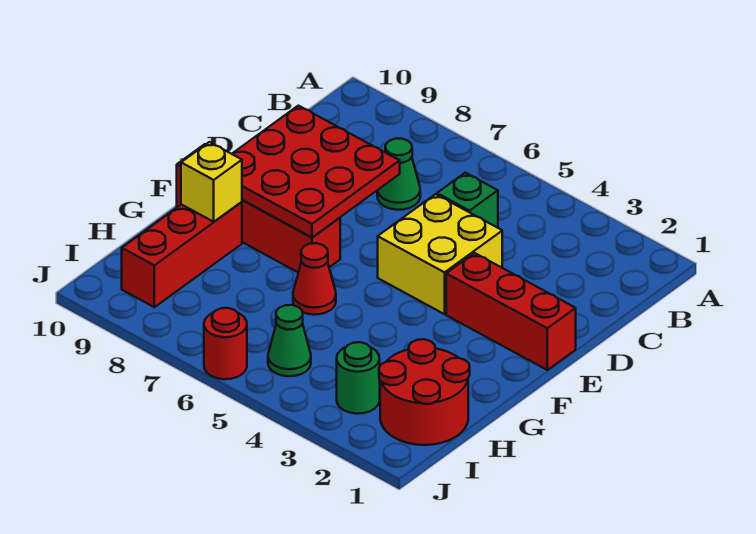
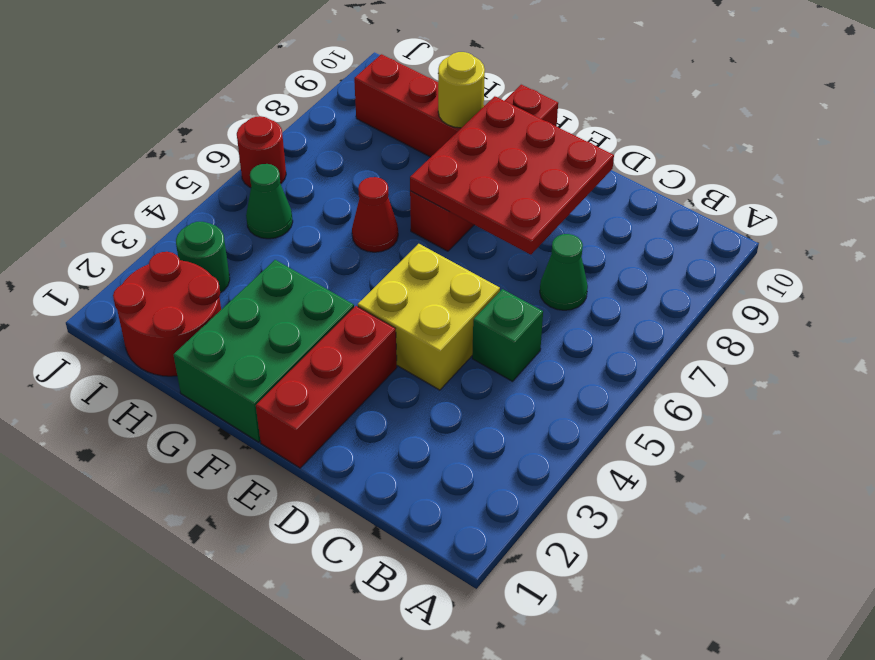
none -> green 2x3 brick [174,260,354,442]
yellow 1x1 brick [181,142,242,222] -> yellow 1x1 round brick [438,52,485,128]

